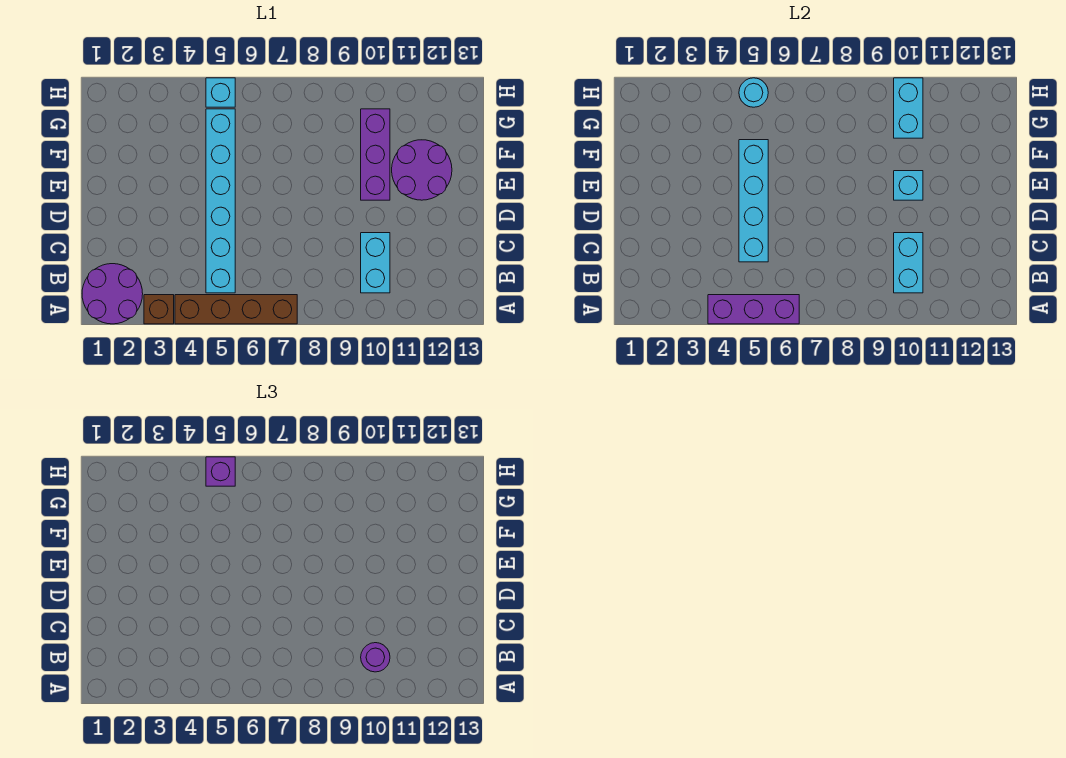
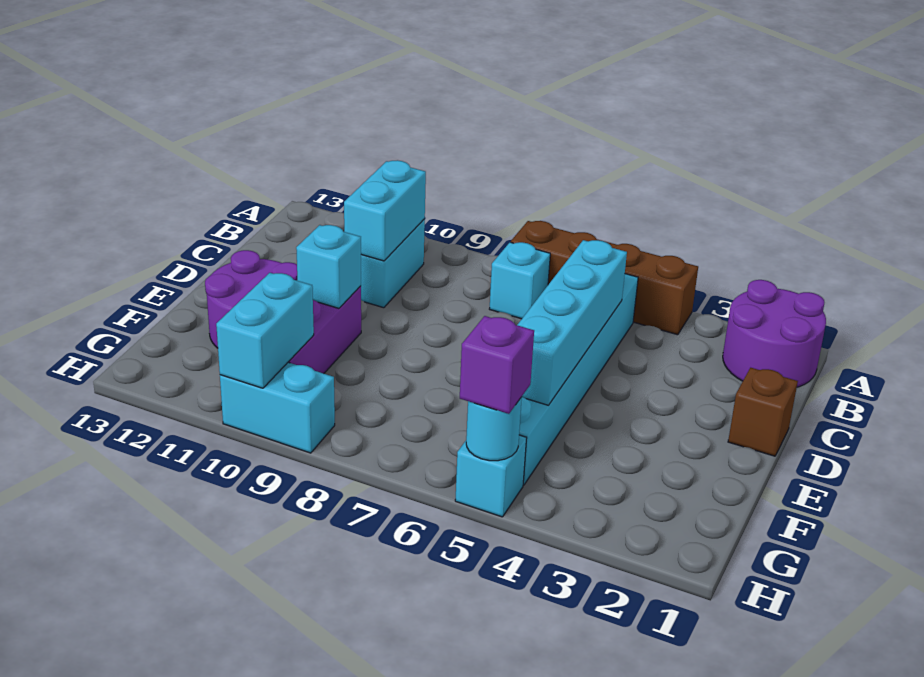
brown 1x1 brick [144,295,174,324] -> brown 1x1 brick moved to [728,368,798,456]
purple 1x3 brick [708,295,799,324] -> none
none -> cyan 1x1 brick [490,242,550,319]
purple 1x1 round brick [361,643,390,672] -> none
none -> cyan 1x2 brick [220,362,335,453]

